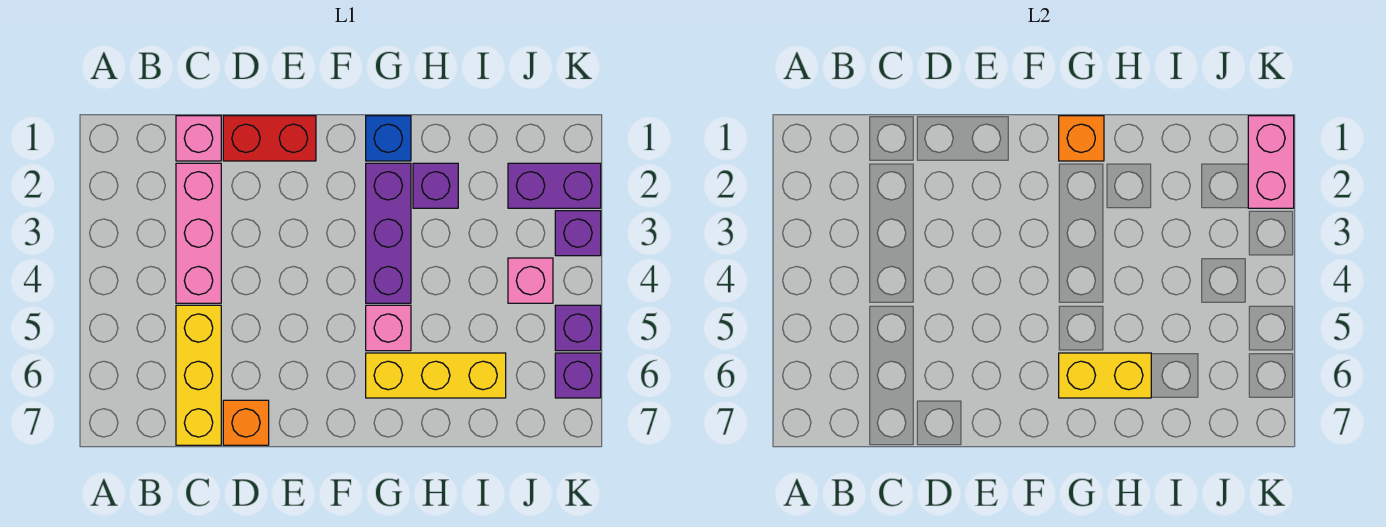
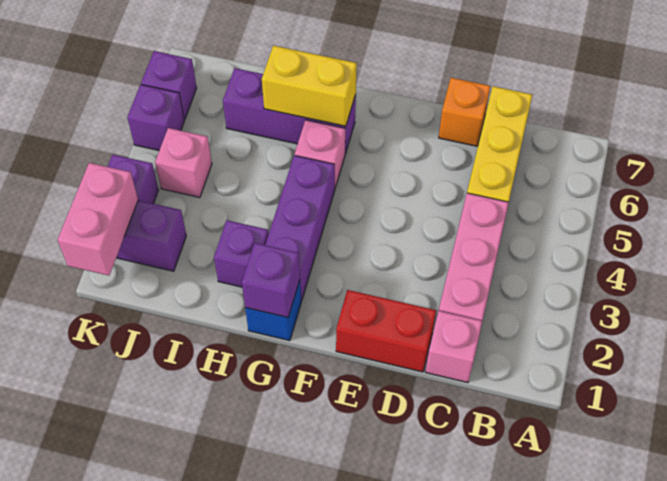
orange 1x1 brick [1059,116,1104,161] -> purple 1x1 brick [242,243,300,317]
yellow 1x3 brick [366,353,506,398] -> purple 1x3 brick [223,68,356,154]

